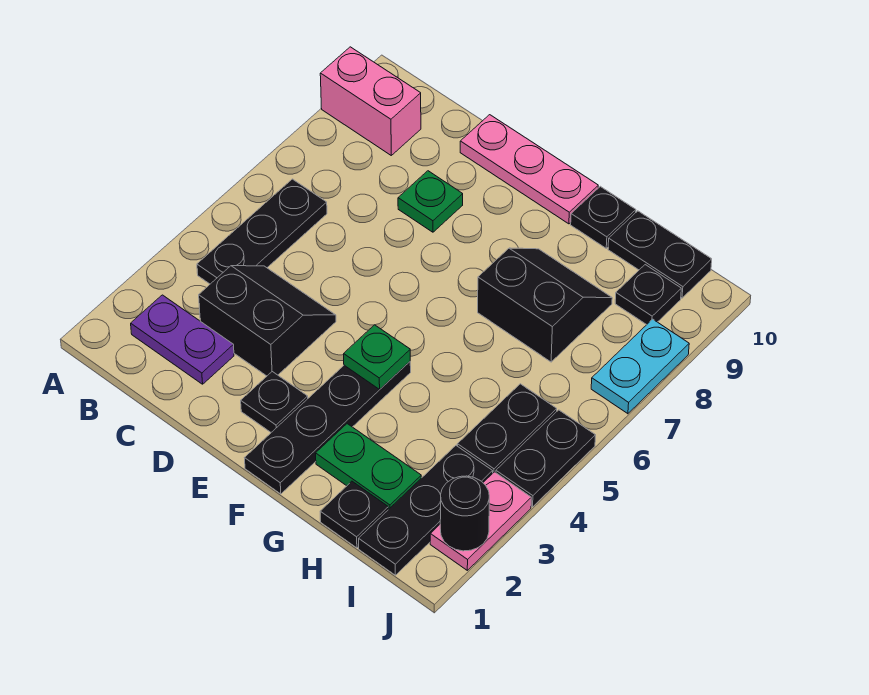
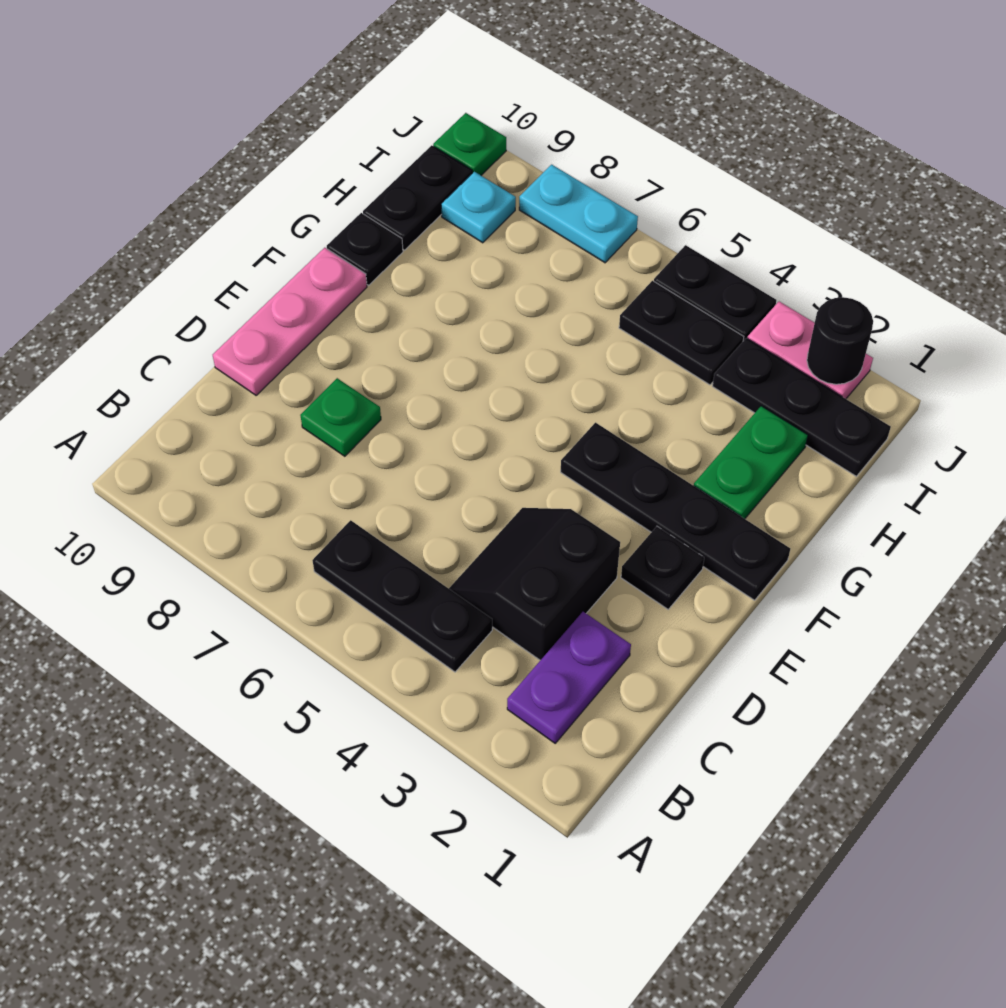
pink 1x2 brick [320,47,421,155] -> none
green 1x1 plate [344,325,410,389] -> green 1x1 plate moved to [433,113,506,175]
black 2x2 slope [478,248,612,362] -> none
black 1x1 plate [320,481,388,548] -> none
black 1x1 plate [615,265,681,325] -> cyan 1x1 plate [441,172,516,243]

